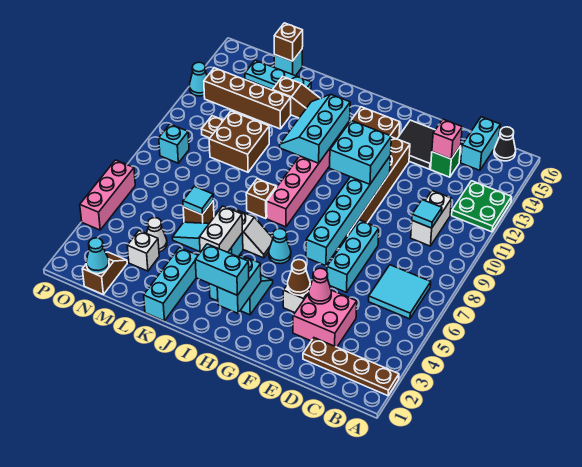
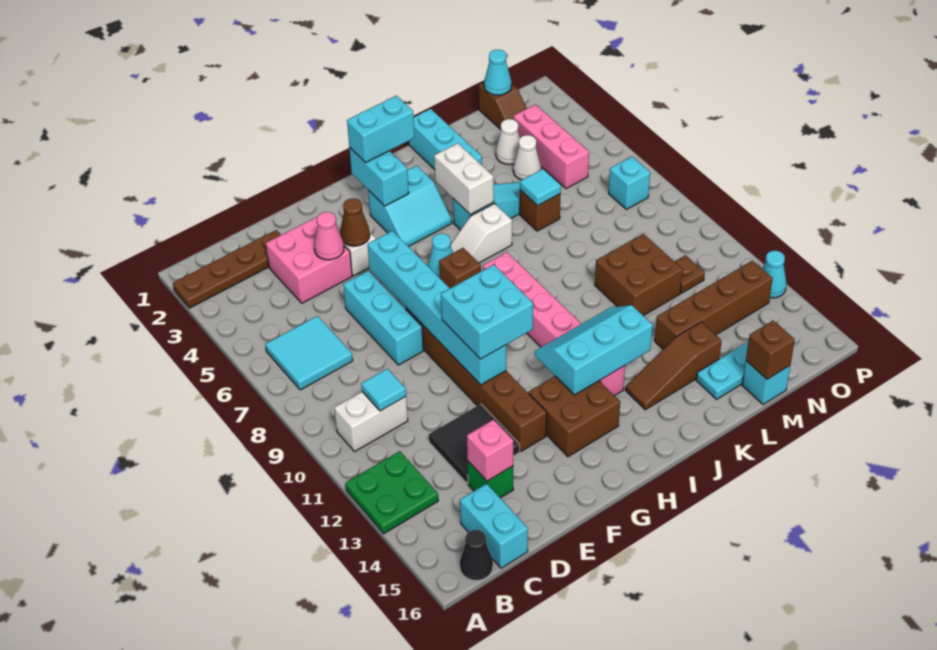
white 1x2 brick [411,191,452,246] -> white 1x2 brick turned to [334,392,408,452]
black 2x2 tile [397,120,435,169] -> black 2x2 tile moved to [429,404,520,484]
cyan 2x3 slope [280,95,350,163] -> cyan 2x3 slope turned to [535,305,653,395]
brown 1x1 brick [246,179,276,219] -> brown 1x1 brick moved to [439,248,481,288]
white 1x1 brick [127,231,159,271] -> white 1x1 cone [496,119,520,165]
cyan 1x1 brick [159,124,189,163] -> cyan 1x1 brick moved to [609,156,650,209]
pink 1x3 brick [80,160,135,230] -> pink 1x3 brick moved to [513,104,589,189]

